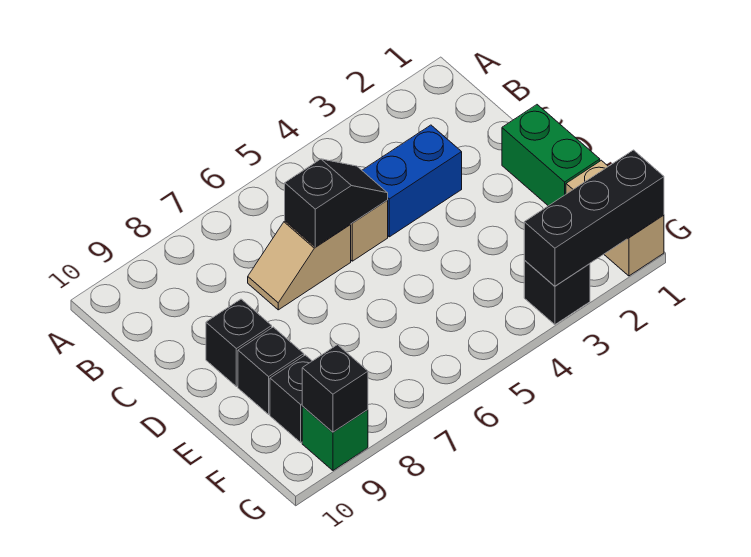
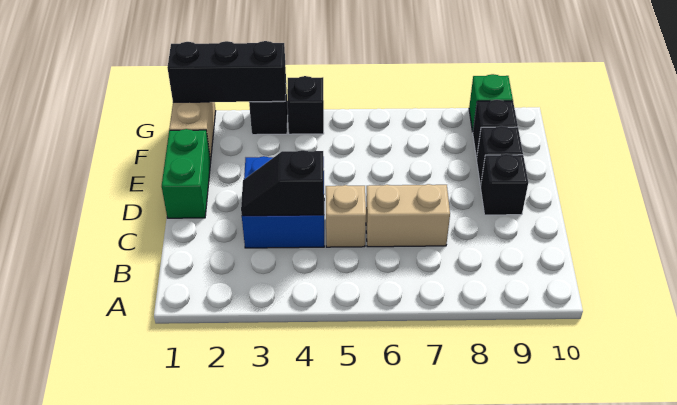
blue 1x2 brick [362,125,462,237] -> blue 2x2 brick [242,156,324,248]
black 1x2 slope [285,159,388,247] -> black 1x2 slope moved to [241,150,324,216]
tan 1x2 slope [248,221,351,310] -> tan 1x2 brick [366,184,450,247]
black 1x1 brick [302,345,368,432] -> black 1x1 brick moved to [287,76,324,134]

